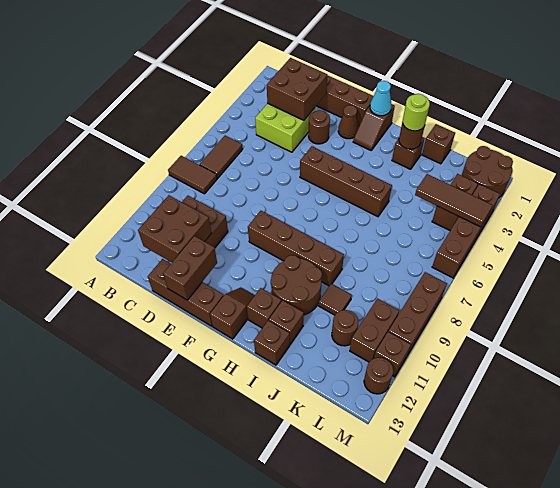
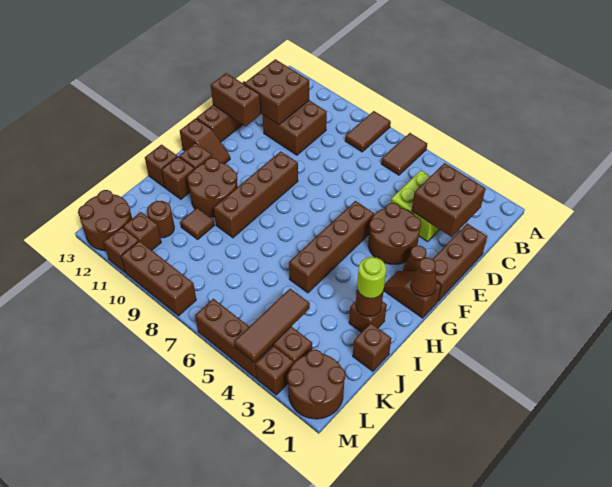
brown 1x2 tile [200,136,243,178] -> brown 1x2 tile turned to [381,133,427,175]
brown 1x1 round brick [308,110,330,144] -> brown 2x2 round brick [368,203,421,264]
cyan 1x1 cone [370,81,392,116] -> brown 1x1 cone [411,258,437,297]
brown 1x2 brick [350,299,399,362] -> brown 1x1 brick [123,212,161,250]
brown 1x1 round brick [364,358,393,394] -> brown 2x2 round brick [78,190,132,251]

